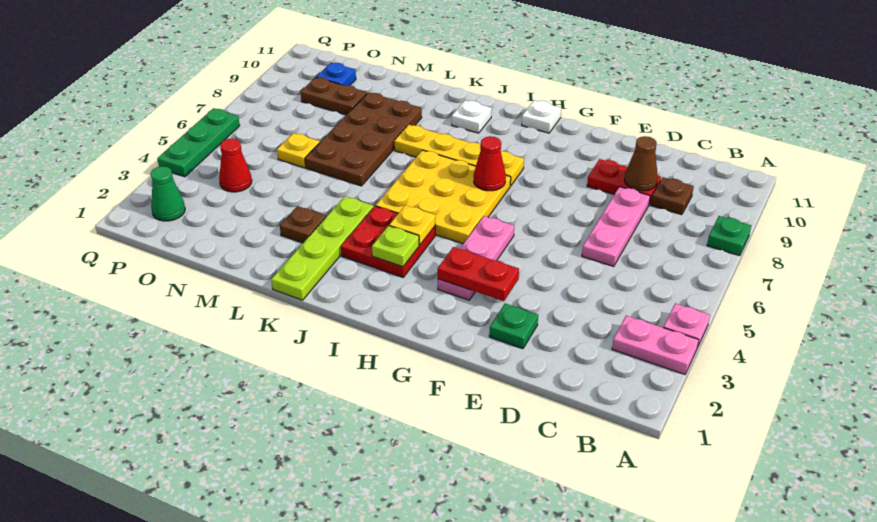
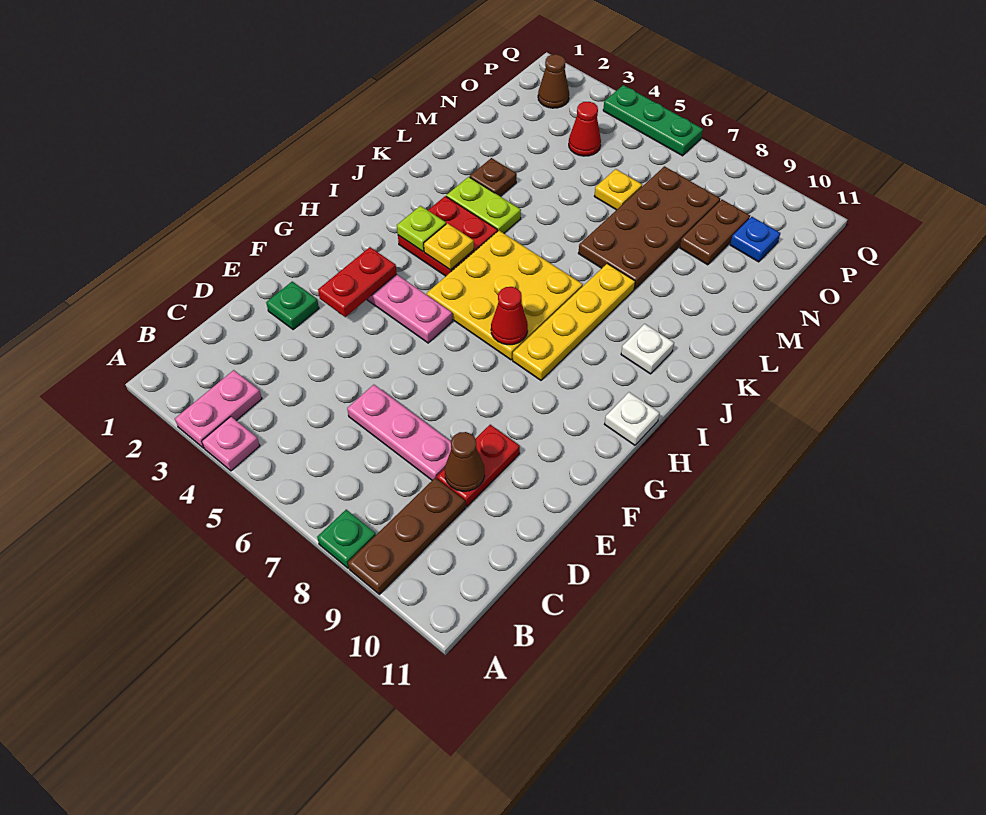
brown 1x1 plate [651,177,694,215] -> brown 1x3 plate [348,478,465,594]
lime 1x4 plate [271,196,374,300] -> lime 1x2 plate [446,177,521,233]
brown 2x4 plate [305,93,422,186] -> brown 2x4 plate turned to [578,166,720,289]
green 1x1 cone [151,166,185,221] -> brown 1x1 cone [538,54,569,108]

